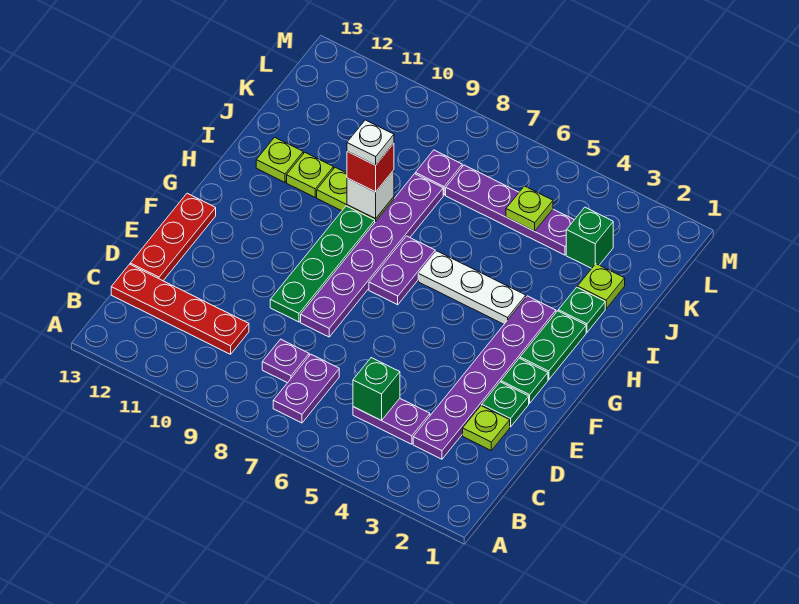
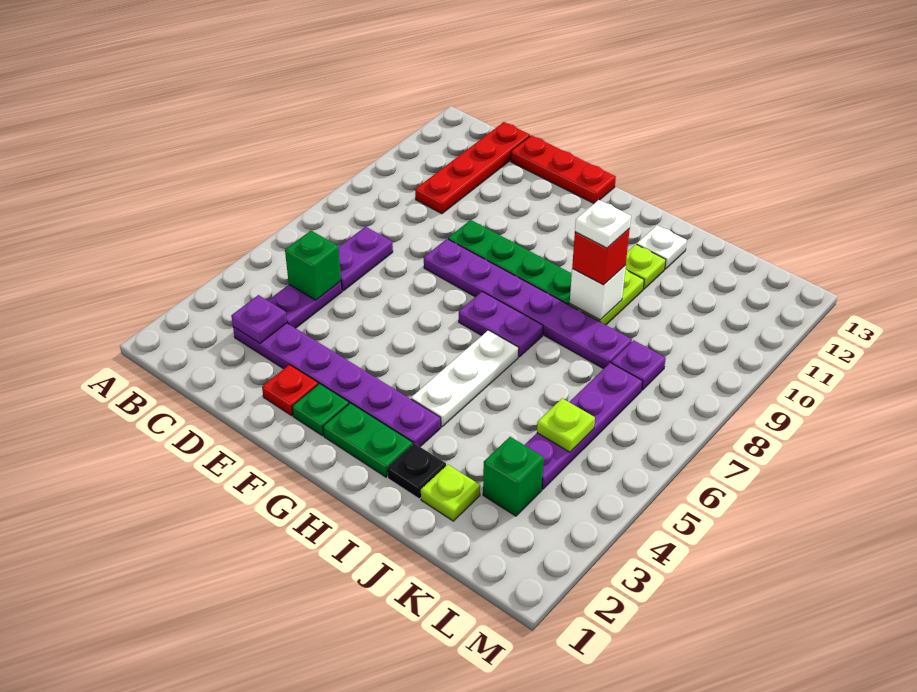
purple 1x2 plate [273,354,339,423] -> purple 1x2 plate turned to [339,227,393,291]
purple 1x1 plate [262,339,309,383] -> purple 1x1 plate moved to [231,295,287,343]
lime 1x1 plate [463,406,510,450] -> none
green 1x1 plate [482,382,529,427] -> red 1x1 plate [262,365,318,416]
green 1x1 plate [558,287,605,332] -> black 1x1 plate [387,443,446,499]
lime 1x1 plate [256,137,303,182] -> white 1x1 plate [637,225,687,269]

